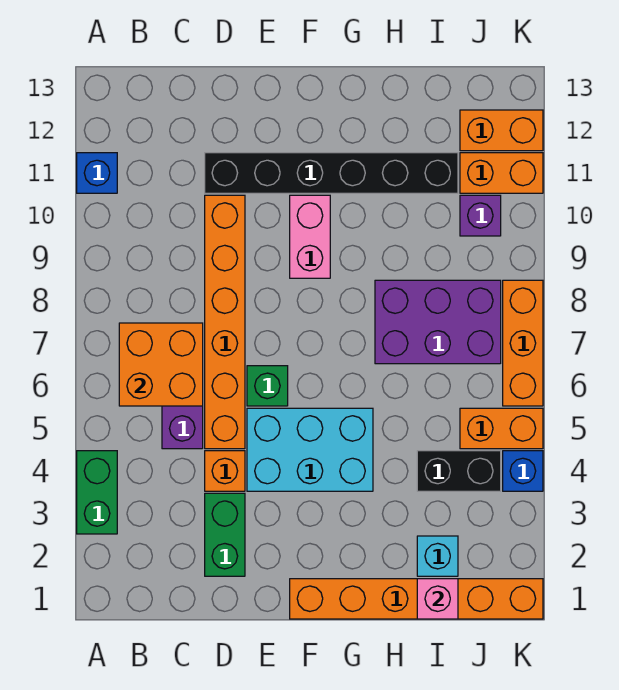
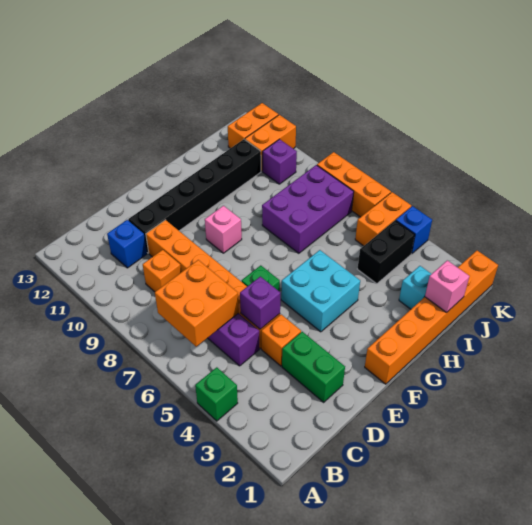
green 1x2 brick [77,451,117,534] -> green 1x1 brick [195,367,238,421]
blue 1x1 brick [77,153,117,193] -> blue 1x1 brick moved to [107,220,147,268]
none -> orange 1x1 brick [143,250,181,292]
none -> purple 1x1 brick [240,276,280,329]
cyan 2x3 brick [247,408,373,491] -> cyan 2x2 brick [281,250,360,332]
pink 1x2 brick [290,195,330,278] -> pink 1x1 brick [205,206,242,253]

